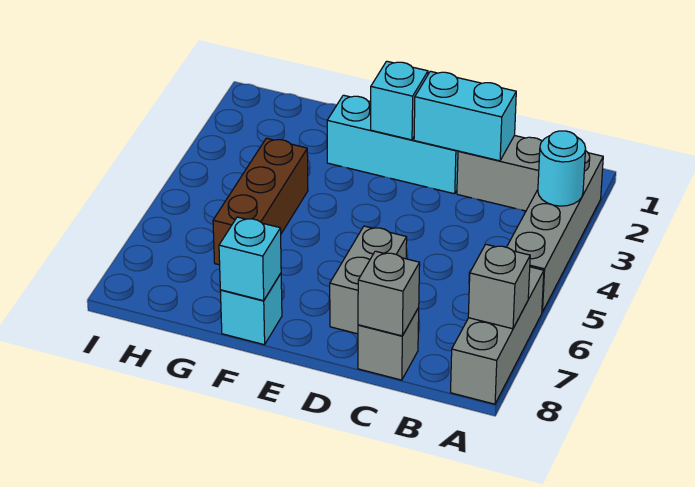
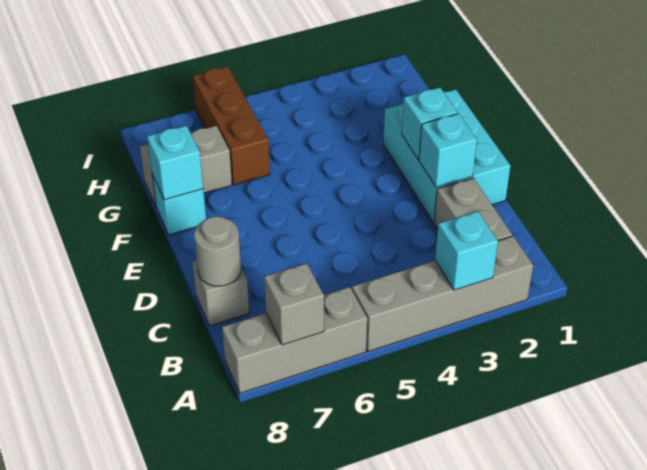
cyan 1x1 round brick [538,131,586,206] -> cyan 1x1 brick [435,211,498,290]
cyan 1x2 brick [414,71,516,161] -> cyan 1x1 brick [419,114,477,187]
grey 1x1 brick [358,251,420,336] -> grey 1x1 round brick [194,216,241,286]
cyan 1x3 brick [327,95,458,194] -> cyan 2x3 brick [383,89,510,222]
grey 1x2 brick [330,226,407,334] -> grey 1x2 brick moved to [140,126,232,206]
brown 1x3 brick [213,138,308,265] -> brown 1x3 brick turned to [193,66,270,185]

